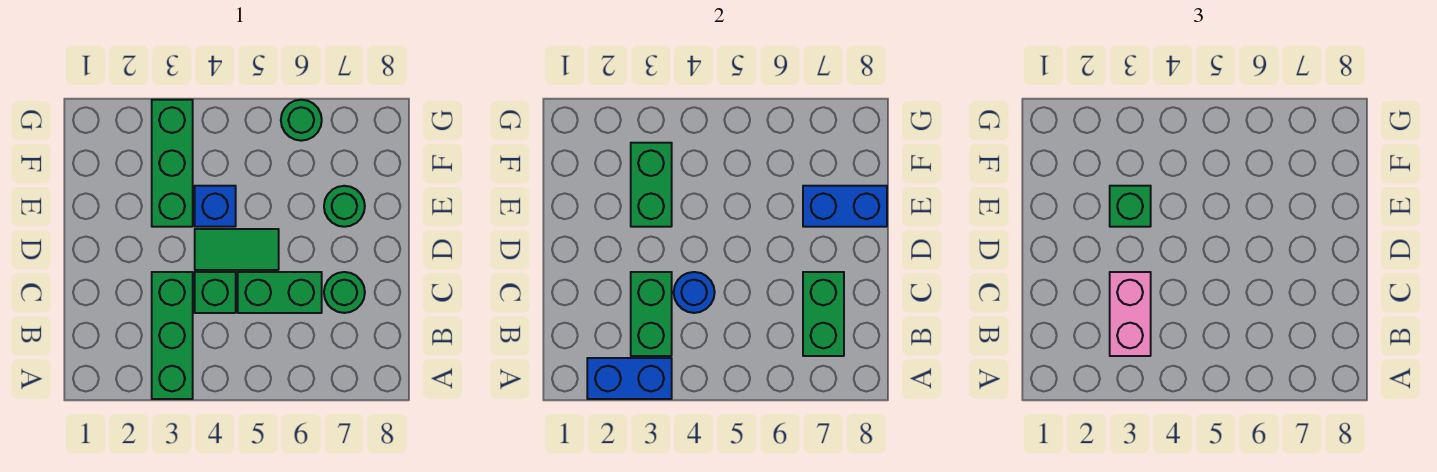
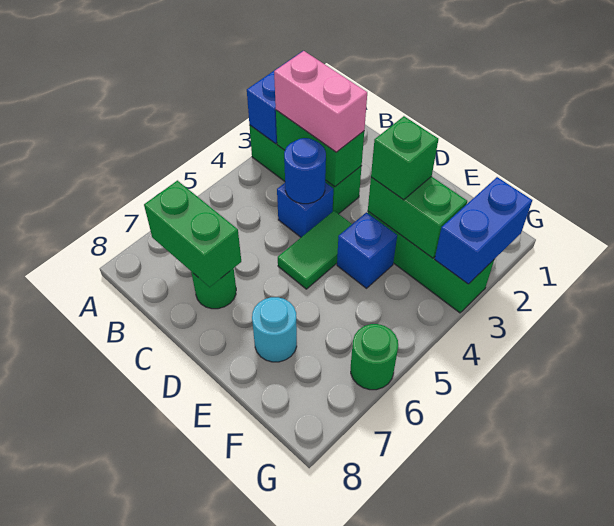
green 1x1 brick [195,272,236,313] -> blue 1x1 brick [277,183,333,237]
green 1x2 brick [238,272,322,313] -> none
green 1x1 round brick [324,186,365,227] -> cyan 1x1 round brick [252,297,297,362]
blue 1x2 brick [803,186,887,227] -> blue 1x2 brick moved to [435,177,532,284]

